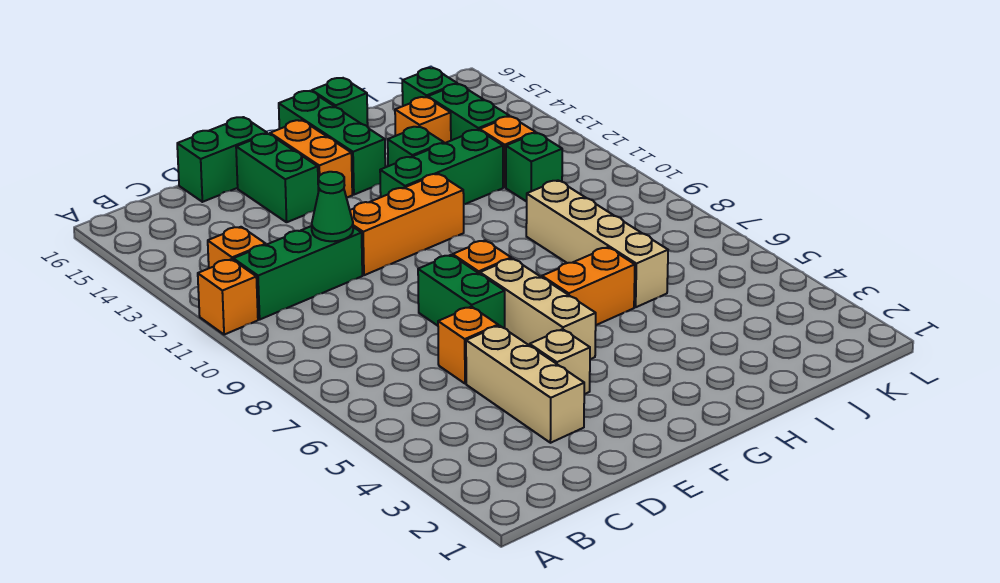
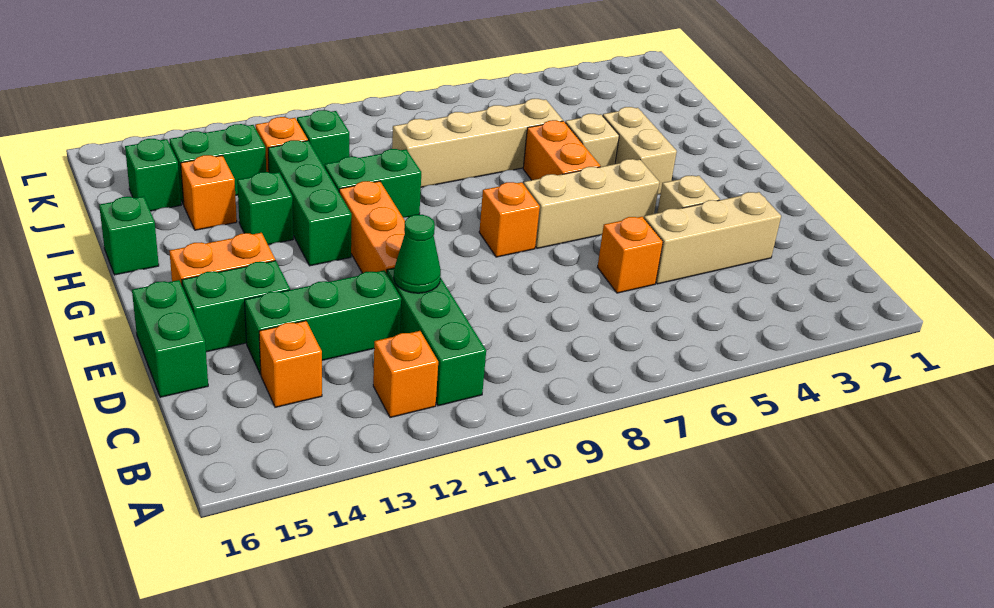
orange 1x1 brick [198,259,258,335] -> orange 1x1 brick moved to [259,321,322,407]
green 1x2 brick [418,255,505,328] -> green 1x2 brick moved to [325,149,421,217]
none -> tan 1x2 brick [603,107,677,194]
green 1x3 brick [279,91,385,195] -> green 1x3 brick moved to [245,270,401,374]
none -> tan 1x1 brick [565,114,619,167]

